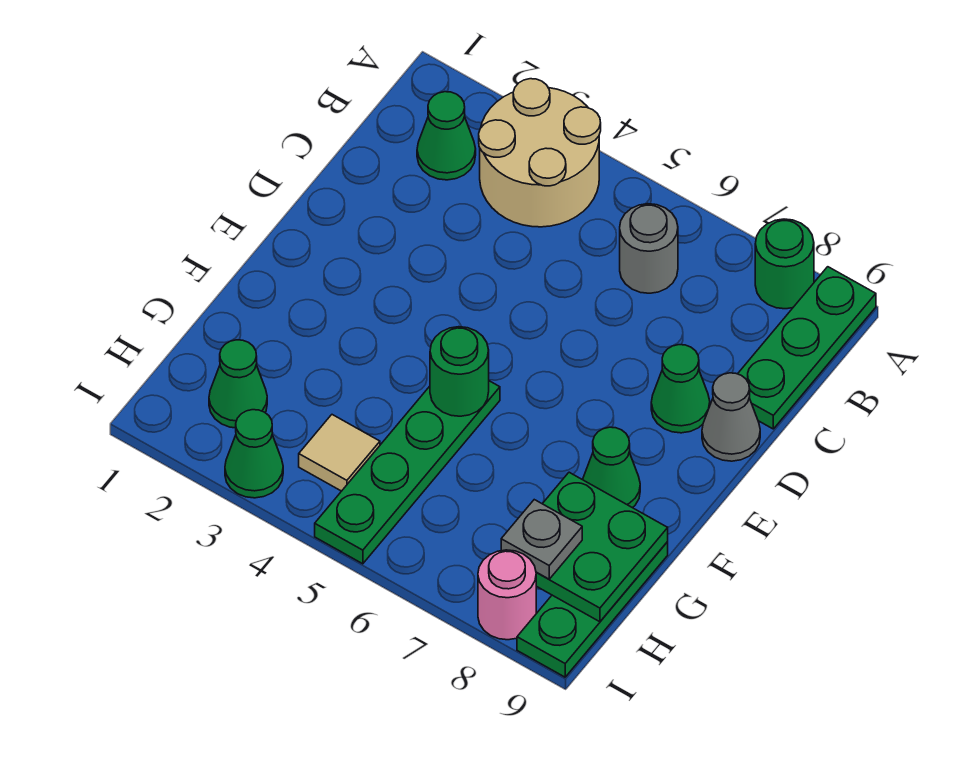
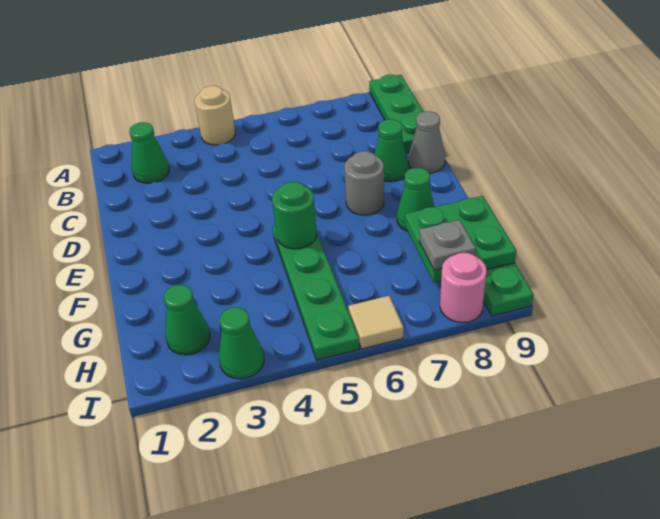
tan 2x2 round brick [479,79,601,227] -> tan 1x1 round brick [195,86,235,145]
green 1x1 round brick [755,219,814,309] -> none
grey 1x1 round brick [620,204,678,293] -> grey 1x1 round brick moved to [344,151,384,215]
tan 1x1 tile [299,415,380,491] -> tan 1x1 tile moved to [348,296,404,349]

